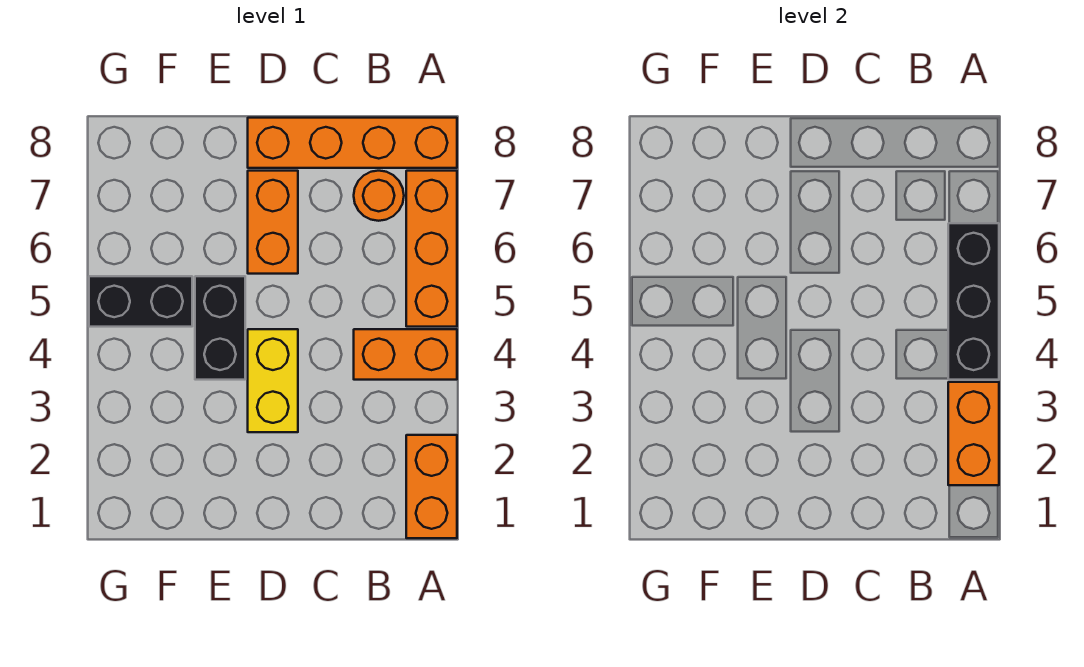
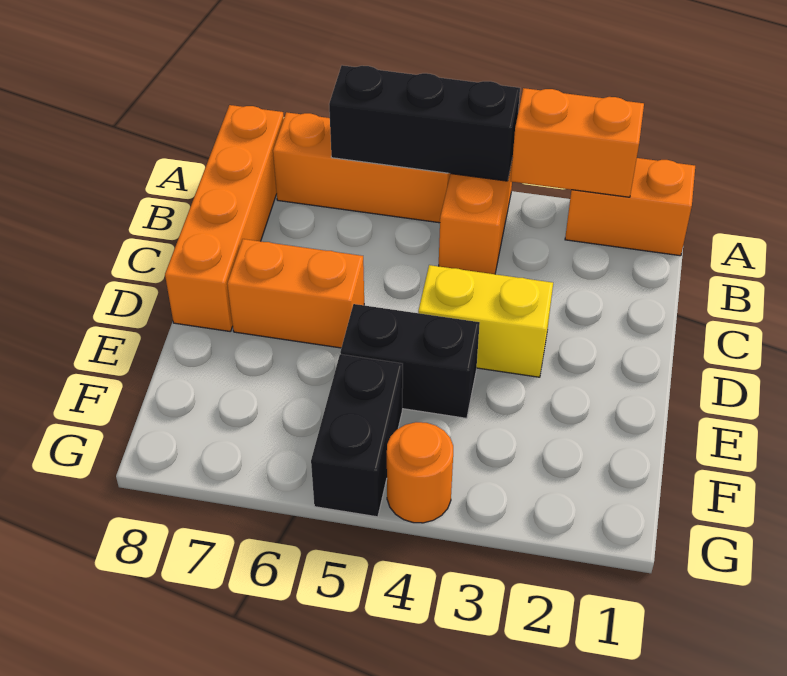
orange 1x1 round brick [354,171,404,221] -> orange 1x1 round brick moved to [387,422,453,523]

